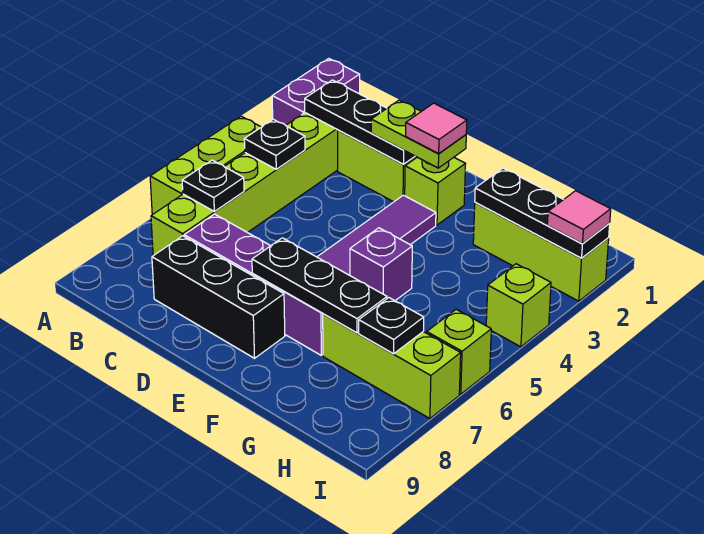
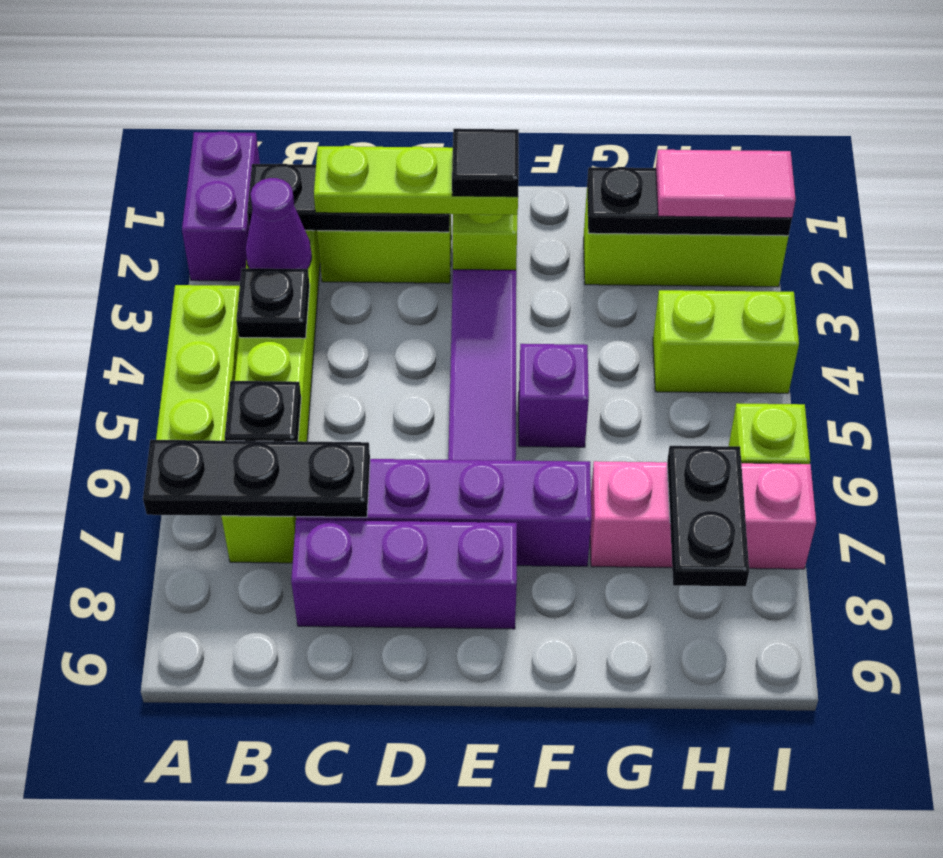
none -> purple 1x1 cone [246,178,312,269]
black 1x3 brick [152,236,285,358] -> purple 1x3 brick [291,520,517,629]
lime 1x2 plate [371,100,466,168] -> lime 1x3 plate [314,146,518,215]
pink 1x1 tile [406,103,467,154] -> black 1x1 tile [452,129,519,197]
black 1x3 plate [252,238,387,333] -> black 1x3 plate moved to [143,440,370,517]
lime 1x3 brick [323,314,461,419] -> pink 1x3 brick [590,461,816,569]
black 1x1 plate [359,298,424,354] -> black 1x2 plate [667,446,749,586]
pink 1x1 tile [547,191,611,244] -> pink 1x2 tile [656,150,796,218]
lime 1x1 brick [486,264,551,347] -> lime 1x2 brick [653,290,799,393]

